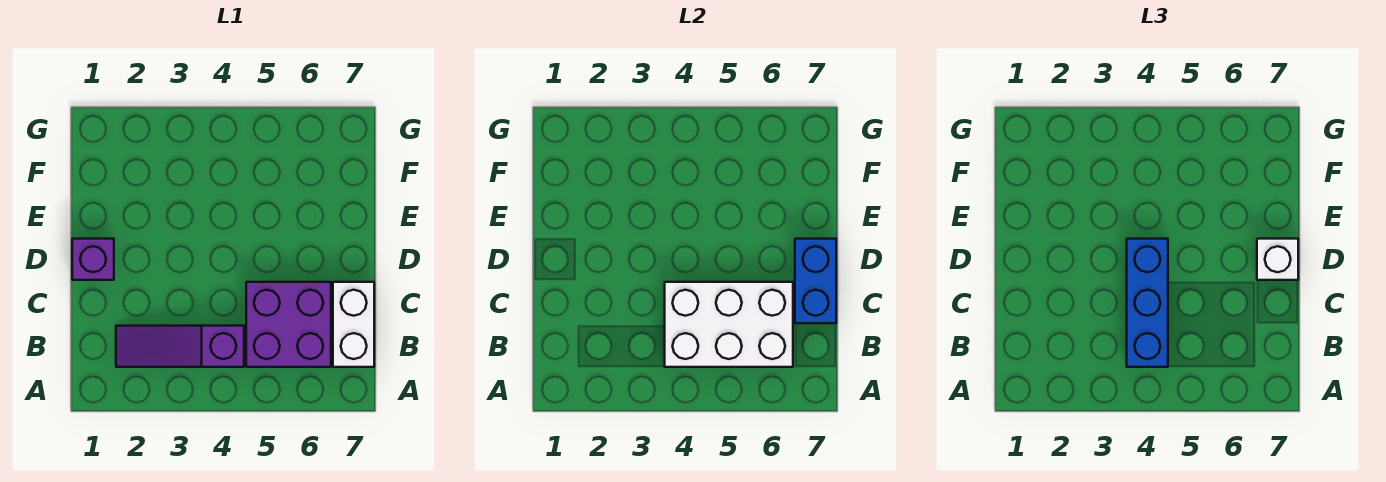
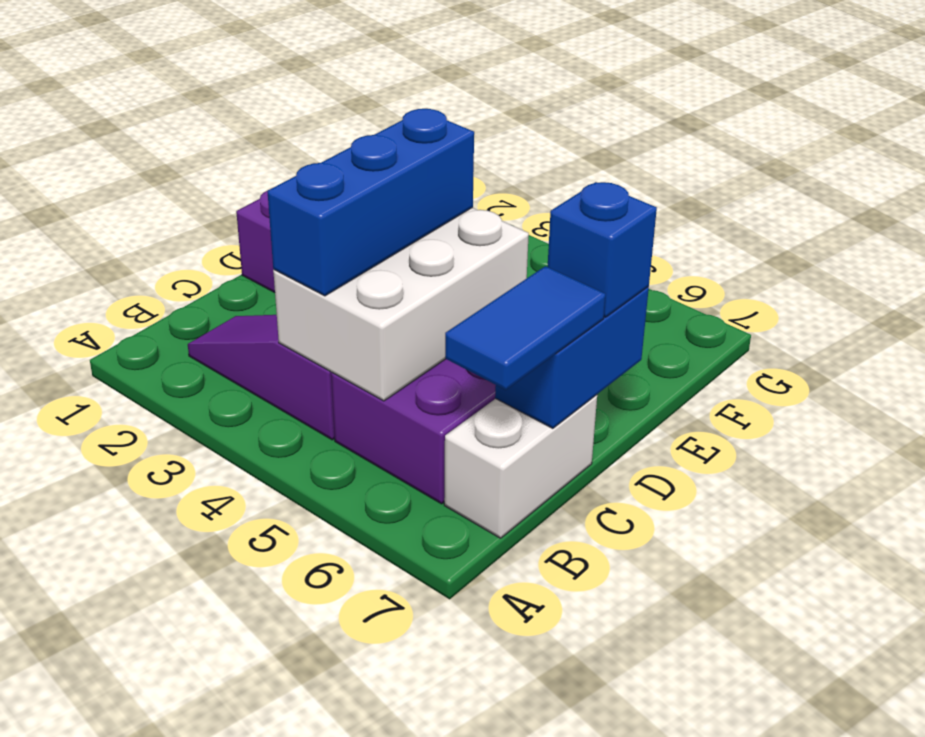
white 2x3 brick [665,282,793,367] -> white 2x3 brick turned to [273,208,529,401]
none -> blue 1x2 tile [445,266,605,390]
white 1x1 brick [1257,239,1298,280] -> blue 1x1 brick [548,182,657,317]

